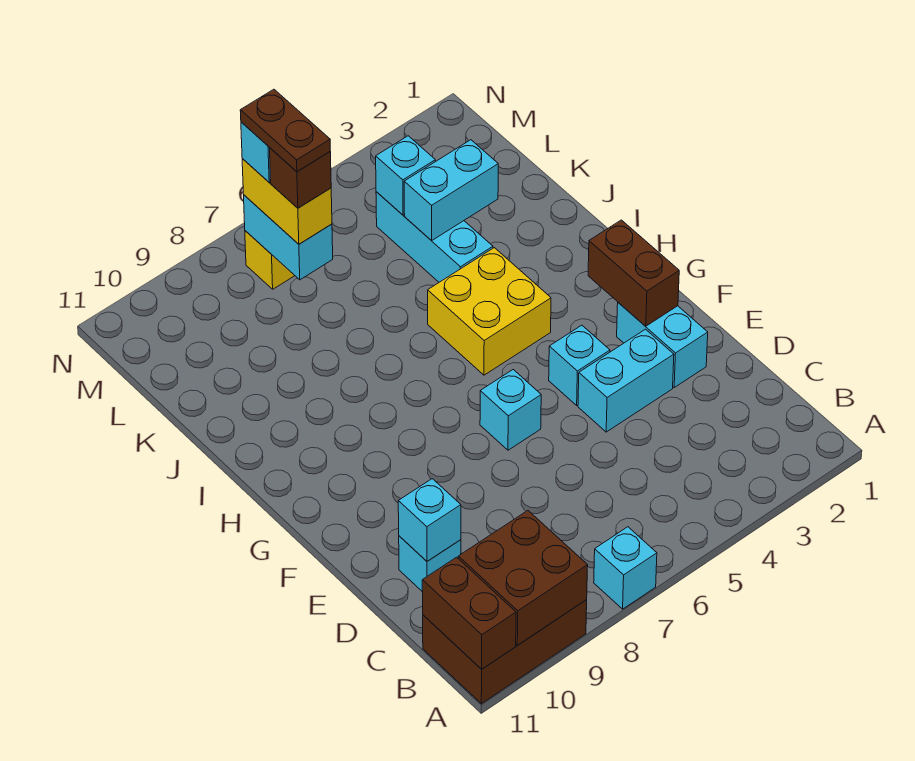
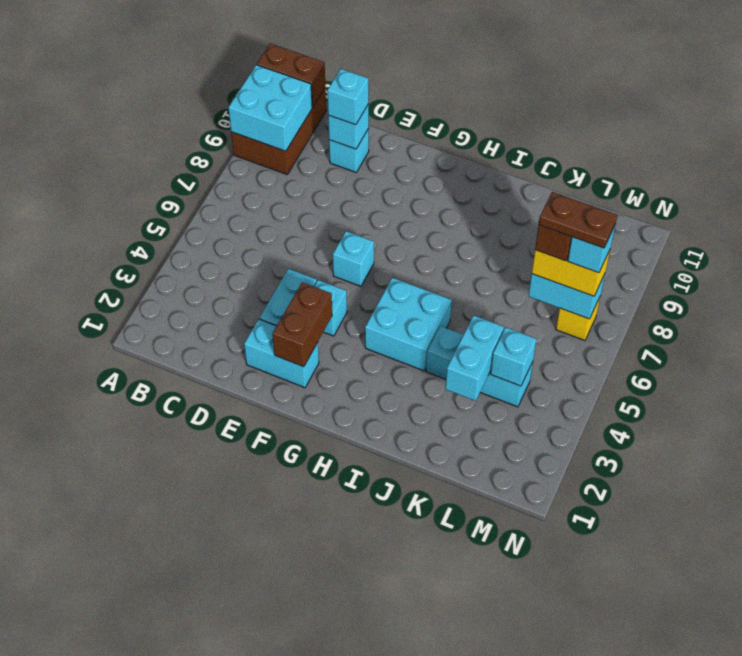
cyan 1x1 brick [594,527,657,609] -> cyan 1x1 brick moved to [327,69,369,125]
brown 2x2 brick [458,511,588,645] -> cyan 2x2 brick [228,65,312,151]
brown 1x2 brick [588,220,679,326] -> brown 1x2 brick turned to [273,282,332,367]
yellow 2x2 brick [428,248,551,375] -> cyan 2x2 brick [365,277,452,371]

